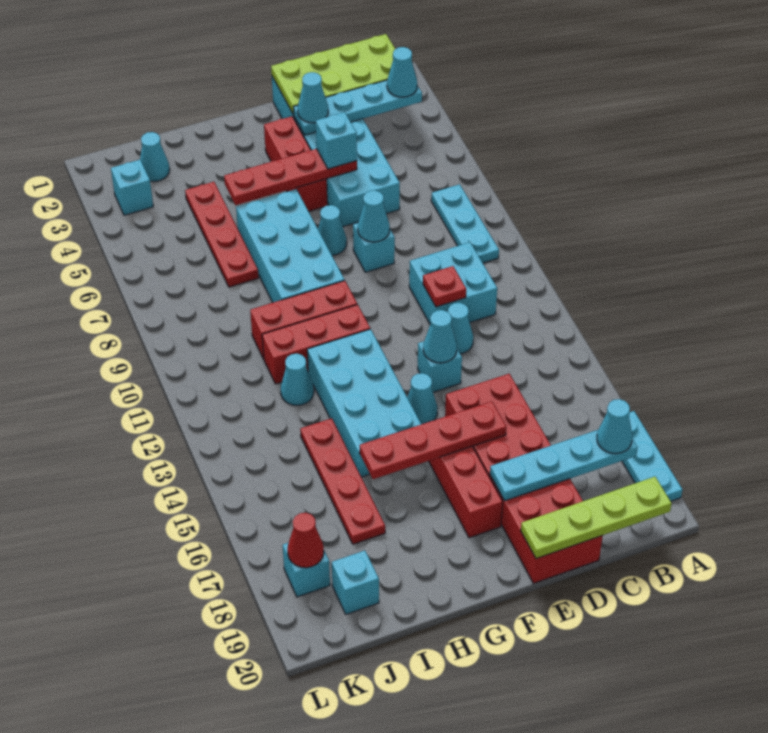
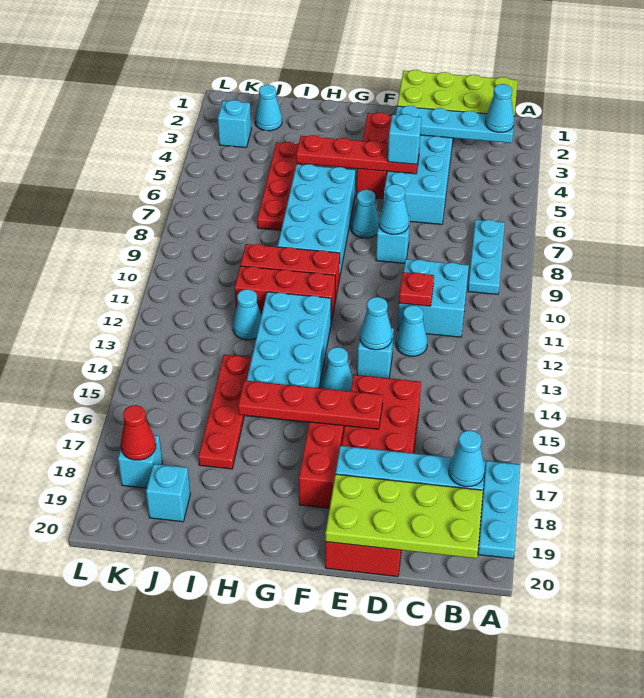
lime 1x4 plate [521,477,672,559] -> lime 2x4 plate [325,474,483,559]
cyan 1x1 cone [298,72,328,123] -> none

